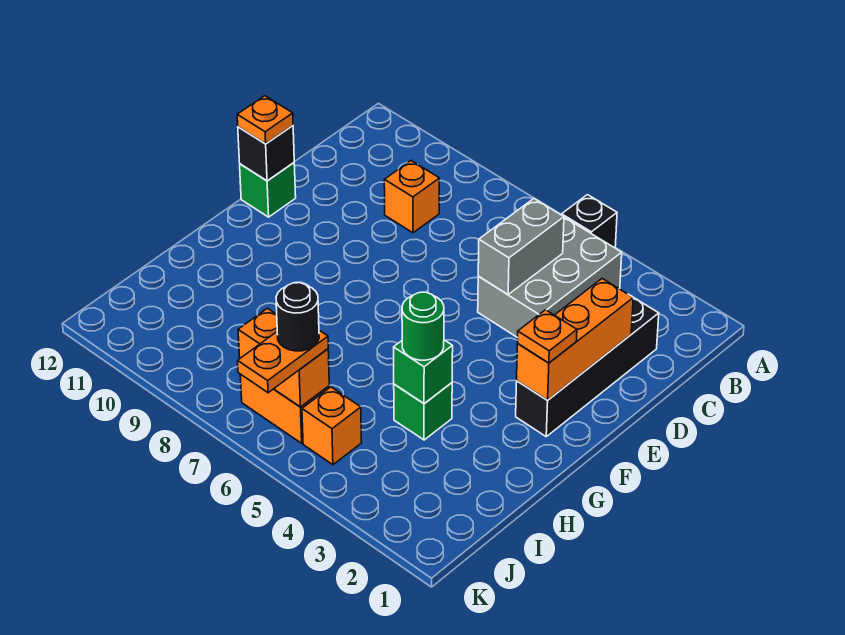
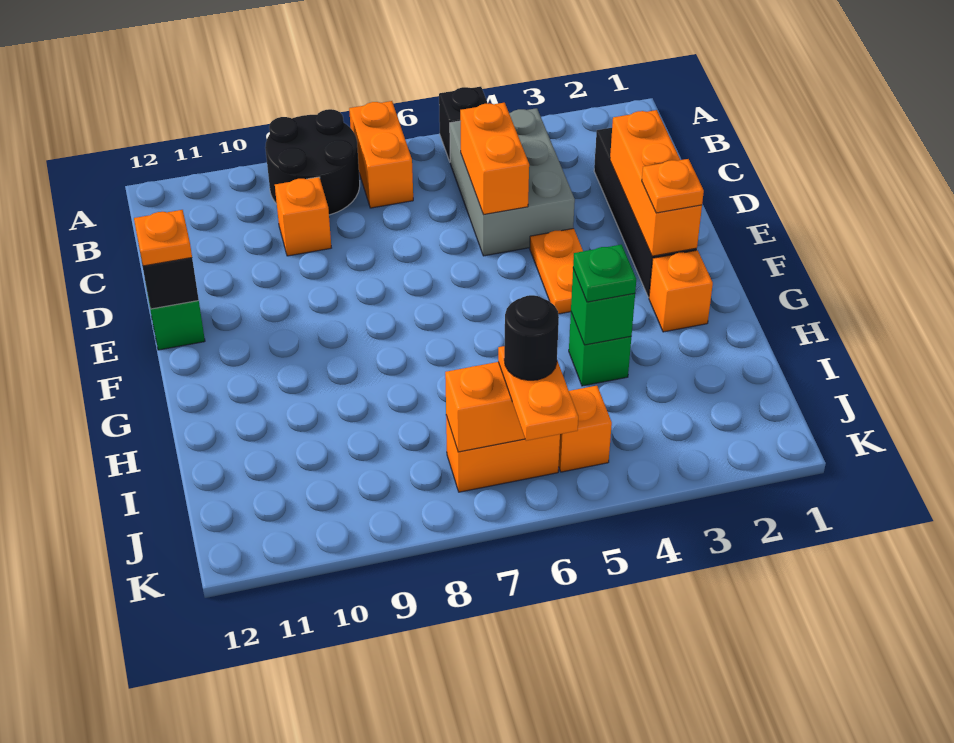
none -> orange 1x2 brick [349,101,413,208]
none -> black 2x2 round brick [265,109,360,215]
grey 1x2 brick [478,199,564,294] -> orange 1x2 brick [460,103,529,215]
none -> orange 1x2 plate [530,228,583,314]
none -> orange 1x1 brick [649,250,713,332]
green 1x1 round brick [402,292,444,360] -> green 1x1 plate [573,245,636,302]

